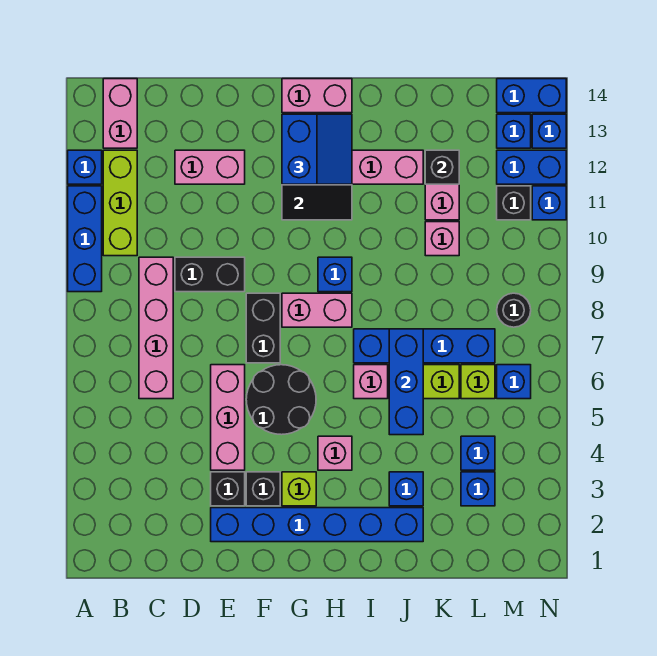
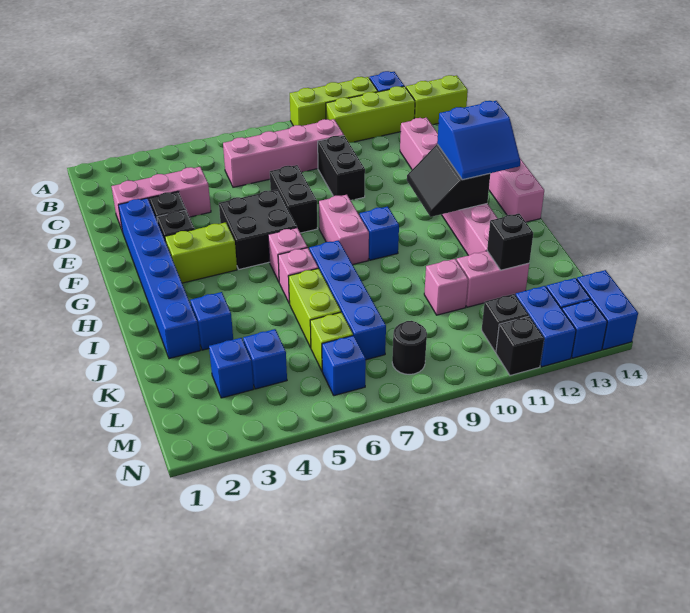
blue 1x3 brick [68,186,102,292] -> lime 1x3 brick [290,77,378,126]
pink 1x2 brick [103,79,137,148] -> lime 1x2 brick [406,75,468,125]
pink 1x3 brick [211,365,245,470] -> pink 1x3 brick moved to [111,167,211,232]
black 2x2 round brick [246,365,316,435] -> black 2x2 brick [219,190,297,269]
black 1x2 brick [246,293,280,363] -> black 1x2 brick turned to [270,165,317,233]
lime 1x1 brick [282,472,316,506] -> lime 1x2 brick [165,222,237,283]
pink 1x1 brick [318,436,352,470] -> pink 1x1 brick moved to [268,228,307,282]
blue 1x3 brick [389,329,423,435] -> none
blue 1x1 brick [532,186,566,220] -> black 1x1 brick [496,316,544,376]

